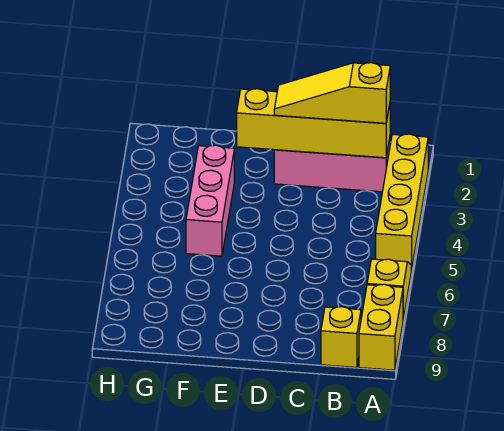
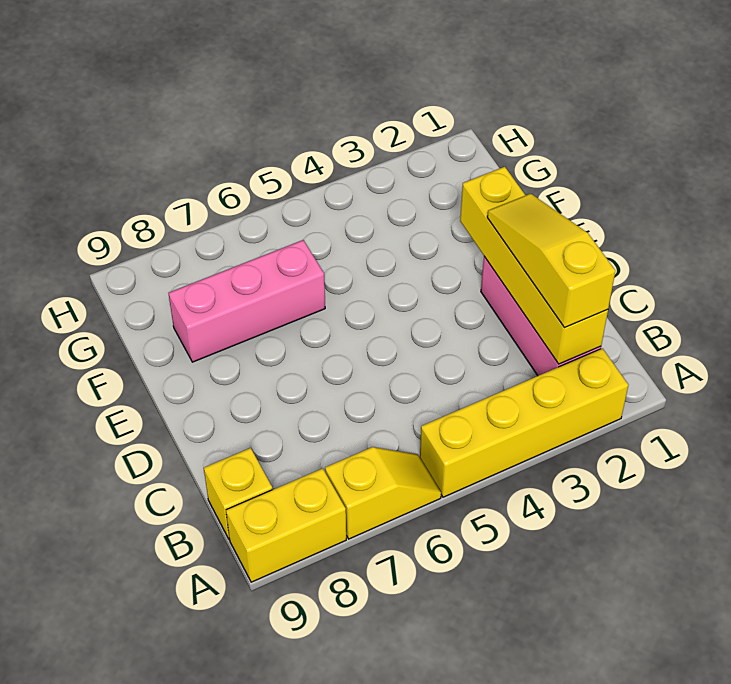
pink 1x3 brick [186,145,234,256] -> pink 1x3 brick moved to [169,240,325,362]

